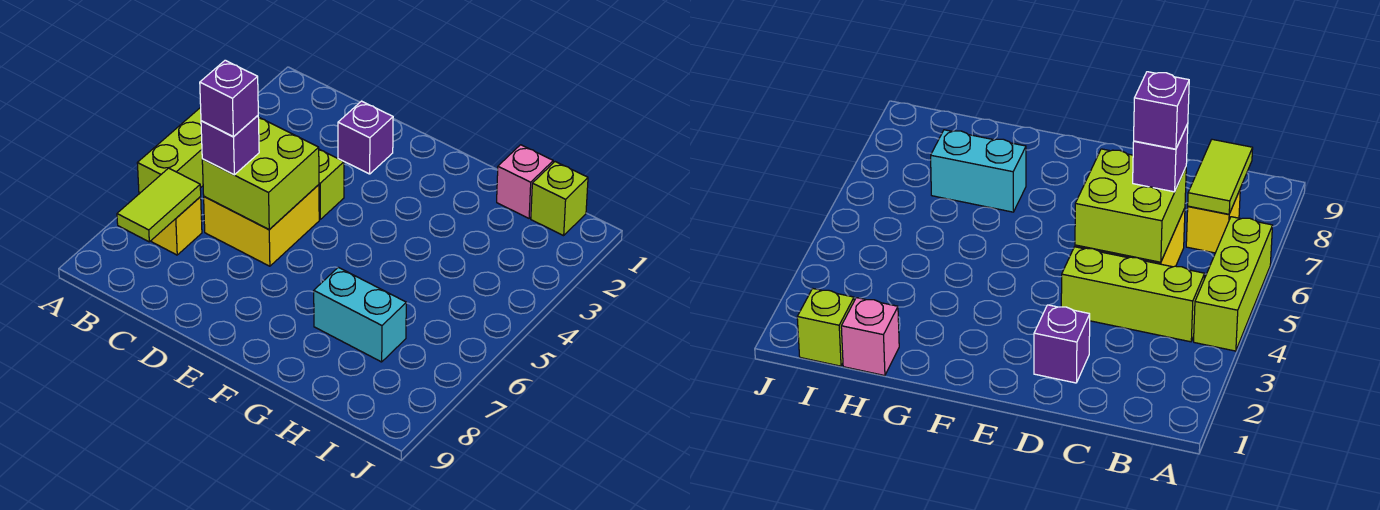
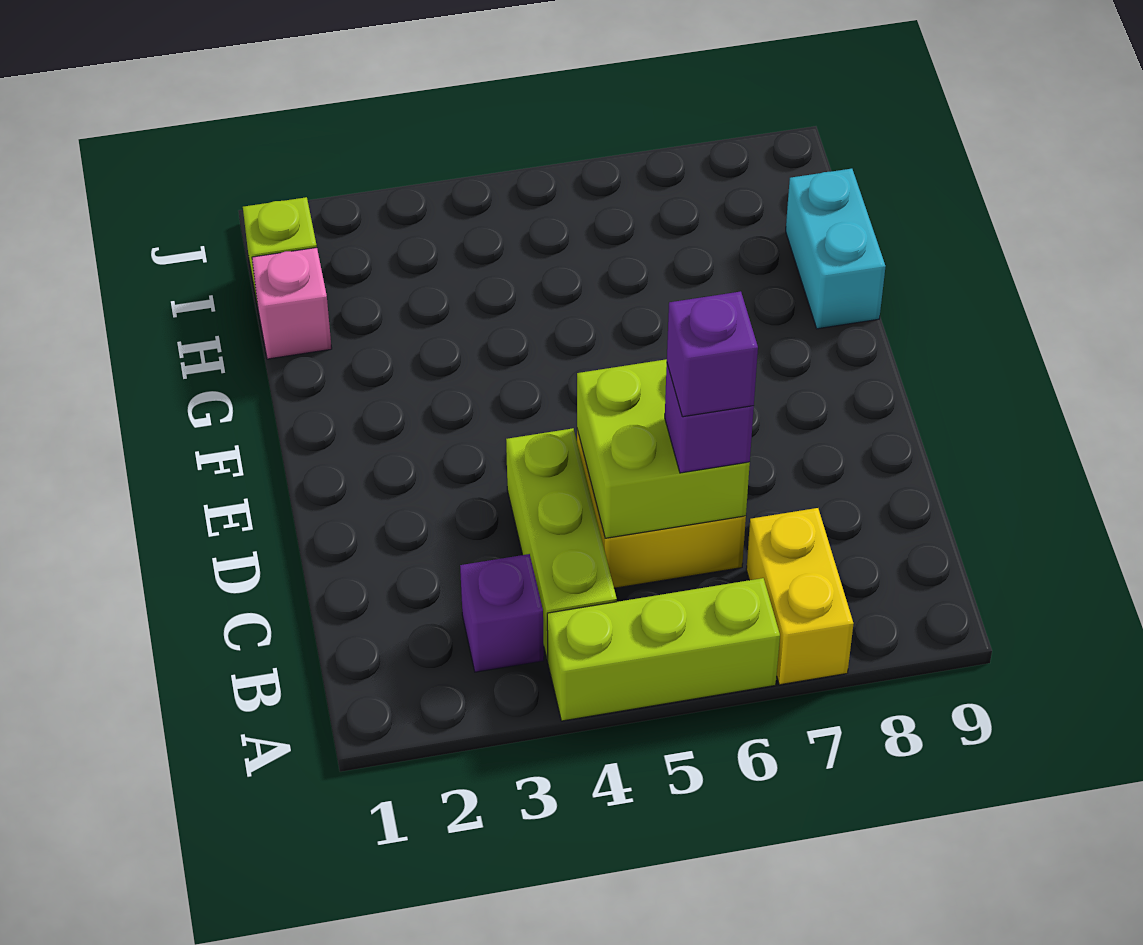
yellow 1x1 brick [151,197,202,255] -> yellow 1x2 brick [746,508,854,685]
lime 1x2 tile [117,168,201,242] -> none
purple 1x1 brick [338,101,393,174] -> purple 1x1 brick moved to [460,554,544,672]
cyan 1x2 brick [314,267,406,362] -> cyan 1x2 brick moved to [786,169,886,329]

